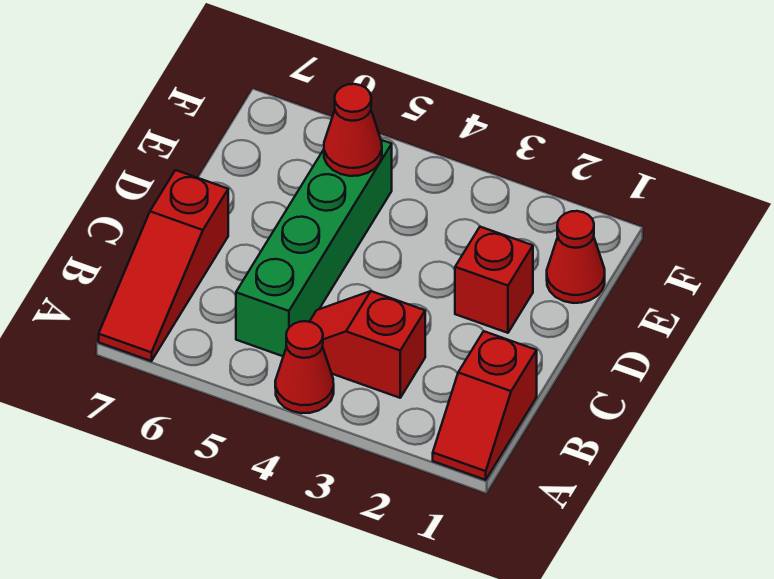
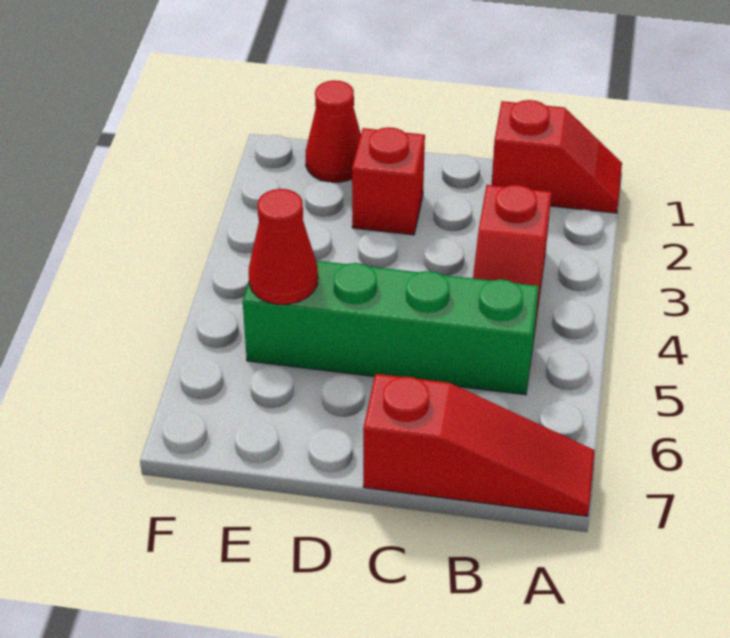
red 1x1 cone [275,321,334,413] -> none

